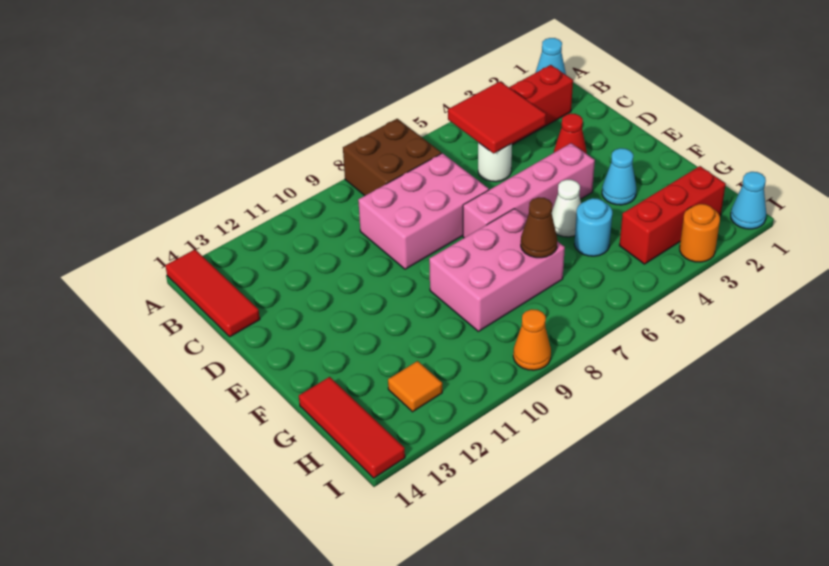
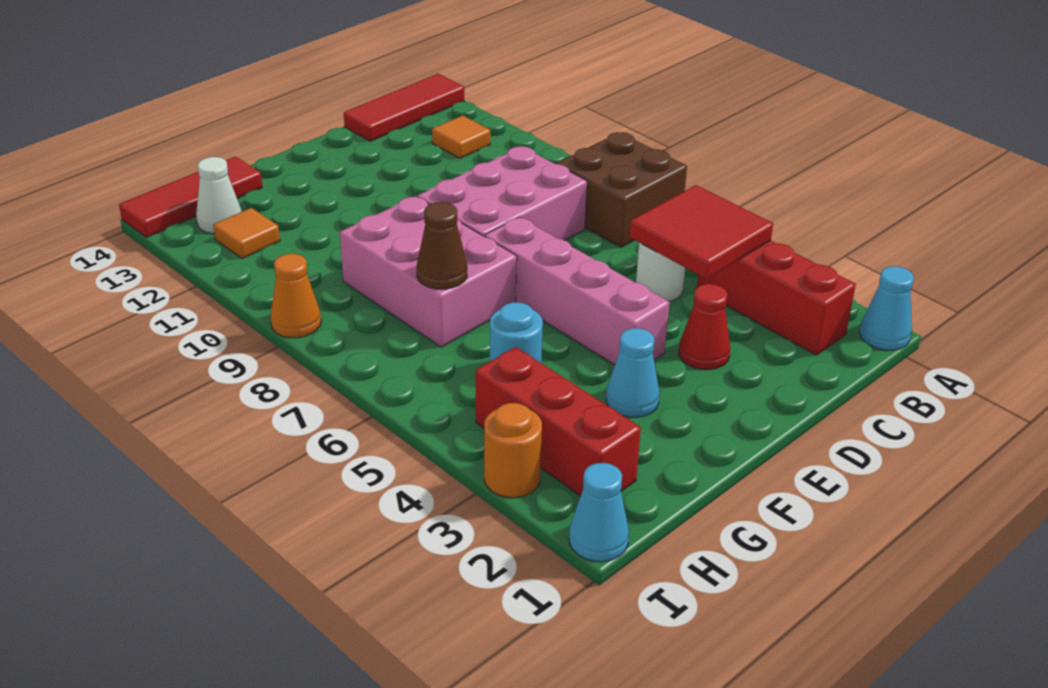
none -> orange 1x1 tile [432,115,490,158]
pink 2x3 brick [358,153,489,269] -> pink 2x3 brick turned to [417,146,587,240]
white 1x1 cone [552,180,581,237] -> white 1x1 cone moved to [196,157,242,234]

